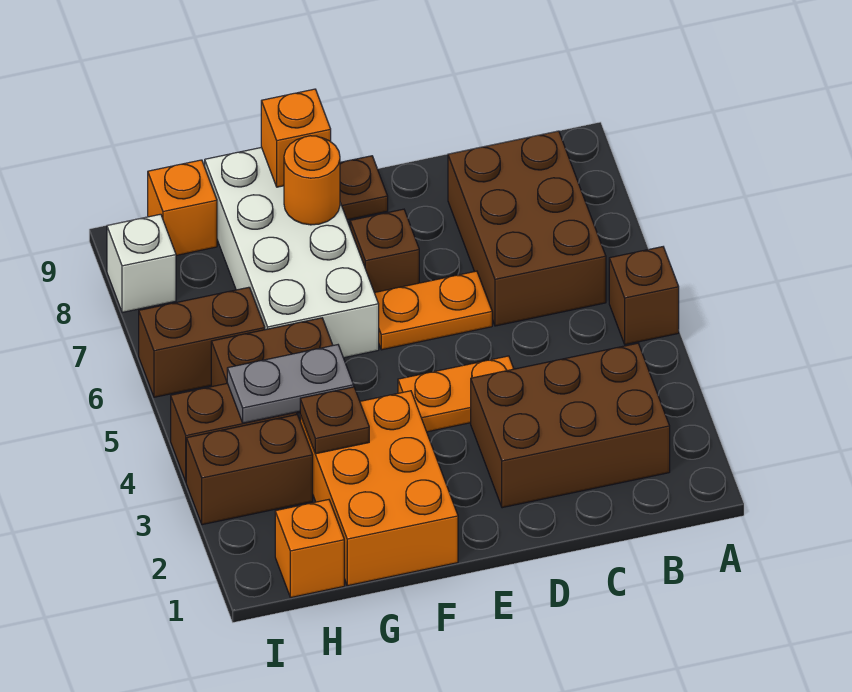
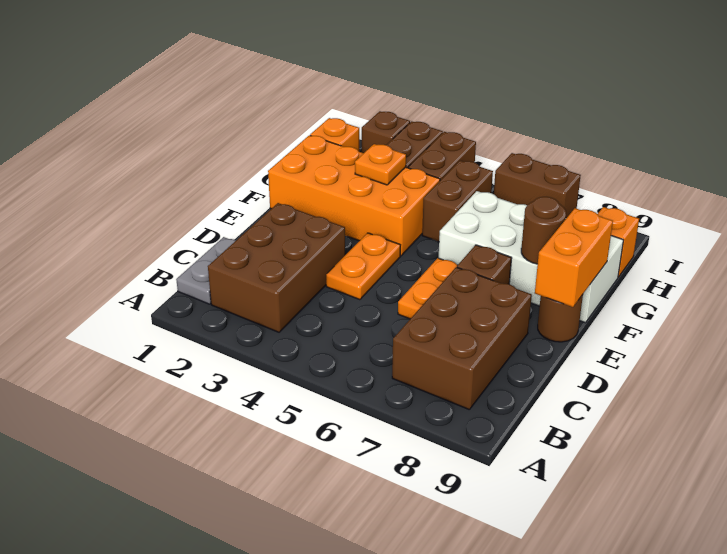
brown 1x1 brick [609,247,679,345] -> brown 1x1 brick moved to [362,111,410,153]
brown 2x3 brick [448,131,606,326] -> brown 2x3 brick turned to [392,267,532,410]
brown 1x1 plate [340,156,388,220] -> brown 1x1 round brick [538,295,583,342]
orange 2x3 brick [300,391,458,586] -> orange 2x4 brick [268,135,440,256]
orange 1x1 round brick [284,136,340,225] -> brown 1x1 round brick [521,197,566,264]
orange 1x1 brick [261,89,331,187] -> orange 1x2 brick [535,208,613,307]
brown 1x1 plate [300,387,369,454] -> orange 1x1 plate [355,144,406,185]
grey 1x2 plate [227,345,354,423] -> grey 1x2 plate moved to [176,237,236,304]
brown 1x2 brick [139,287,265,397] -> brown 1x2 brick turned to [494,153,581,218]
white 1x1 brick [107,214,176,313] -> none

